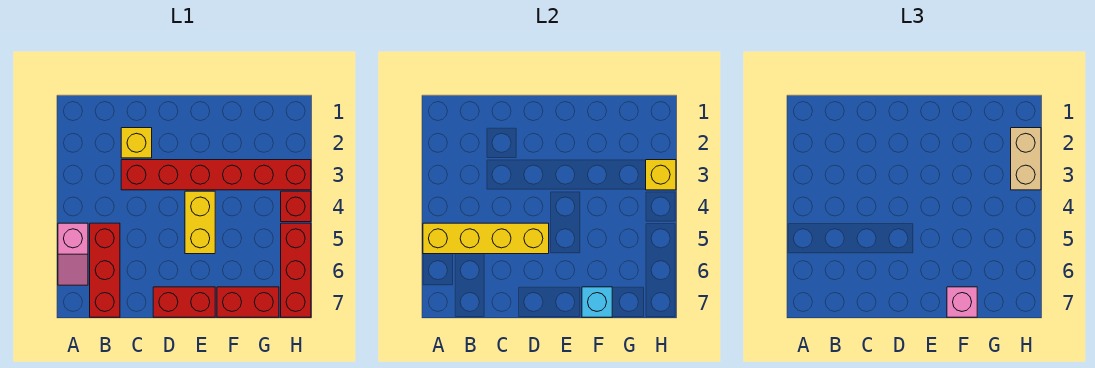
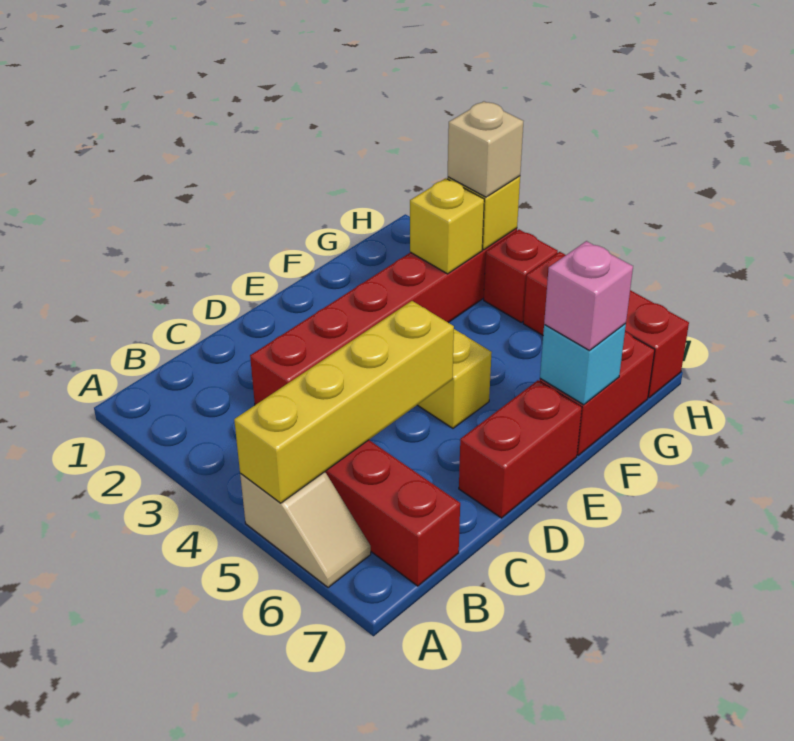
pink 1x2 slope [58,223,88,285] -> tan 1x2 slope [240,472,371,588]
yellow 1x1 brick [121,128,152,158] -> yellow 1x1 brick moved to [410,178,484,274]
tan 1x2 brick [1011,128,1041,190] -> tan 1x1 brick [448,101,523,197]

